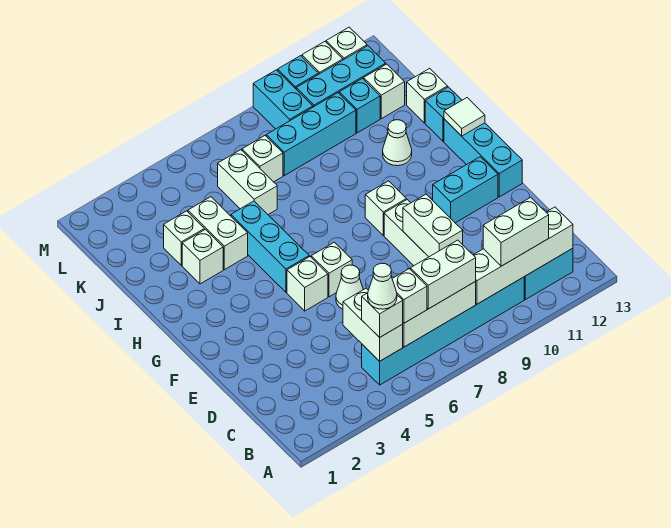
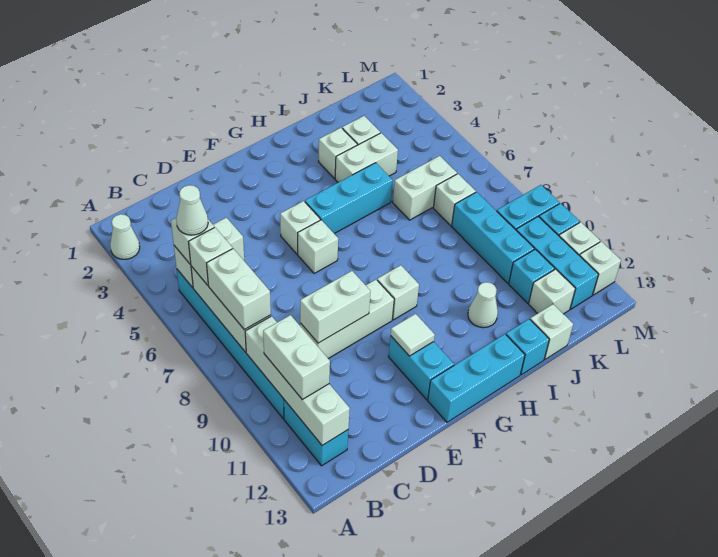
white 1x1 cone [336,265,363,309] -> white 1x1 cone moved to [110,214,140,259]
white 1x1 tile [444,98,485,136] -> white 1x1 tile moved to [391,314,435,356]

